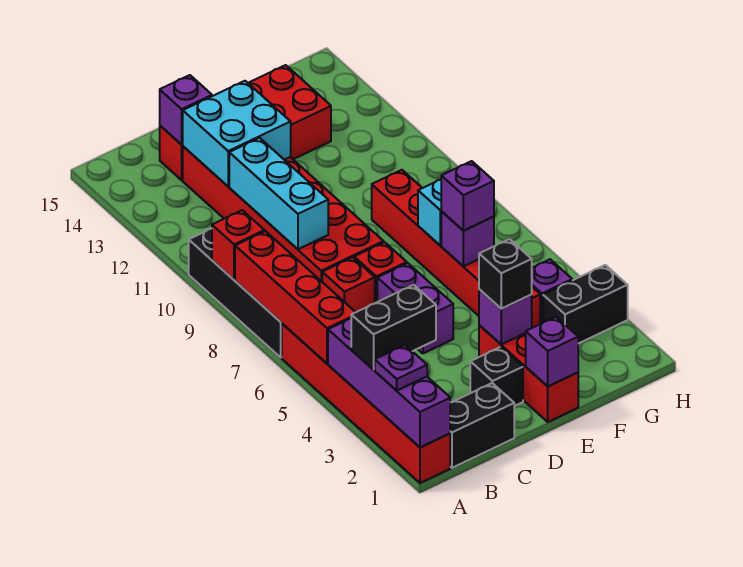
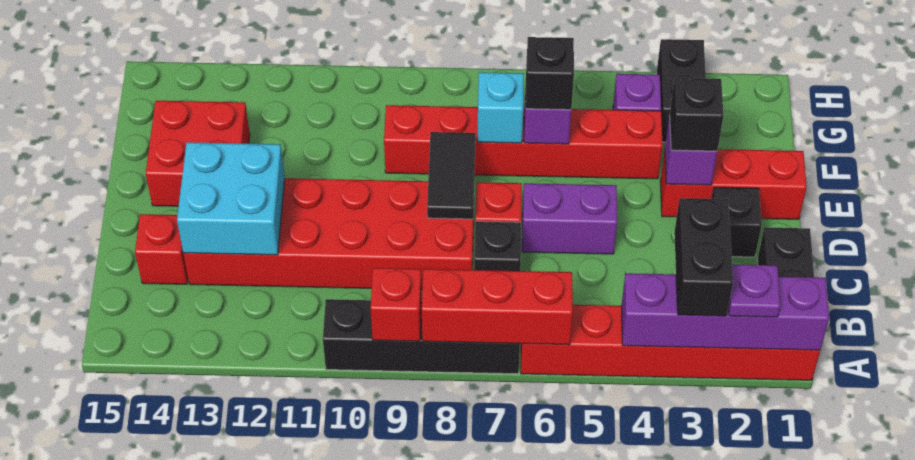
red 1x4 brick [235,231,356,364] -> red 1x3 brick [422,269,573,345]
red 1x1 brick [322,257,375,312] -> black 1x1 brick [474,221,521,271]
cyan 1x3 brick [229,138,328,249] -> none
purple 1x1 brick [160,75,212,145] -> none
none -> black 1x2 tile [427,132,475,219]
purple 1x1 brick [526,317,578,386] -> none
purple 1x1 brick [441,161,494,231] -> black 1x1 brick [526,37,574,110]

